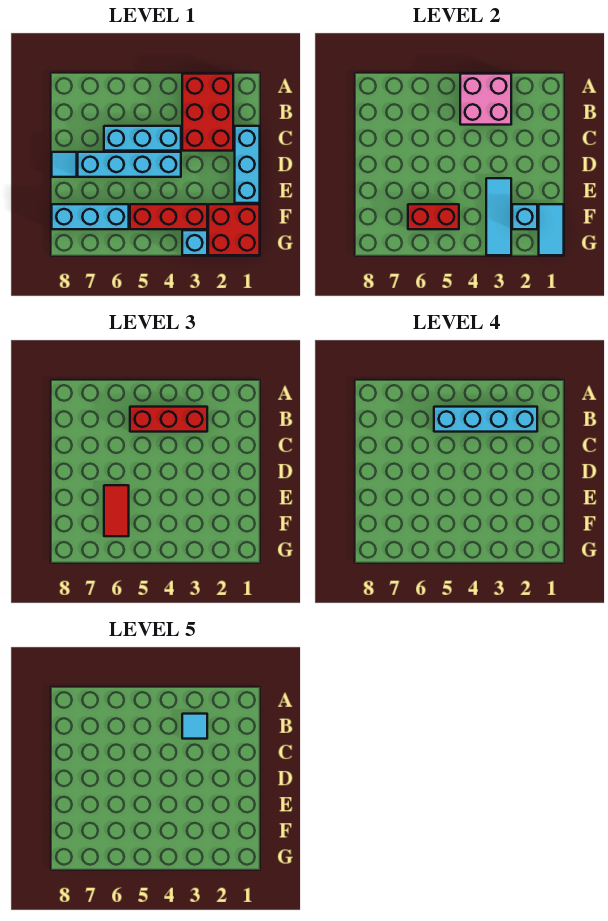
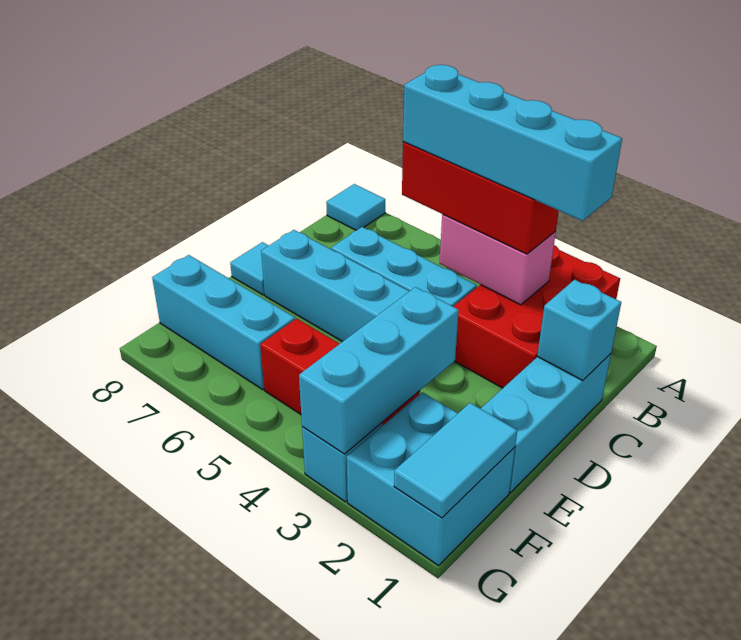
pink 2x2 brick [460,74,511,125] -> pink 1x2 brick [440,214,556,305]
cyan 1x1 tile [182,714,207,739] -> cyan 1x1 tile moved to [326,184,385,230]
cyan 1x3 tile [486,178,511,255] -> cyan 1x3 brick [299,287,459,454]
red 1x2 tile [104,485,129,536] -> none
red 2x2 brick [208,204,260,255] -> cyan 2x2 brick [347,392,515,566]
cyan 1x1 brick [512,204,537,229] -> cyan 1x1 brick moved to [537,280,621,381]
red 1x2 brick [408,204,459,229] -> none

